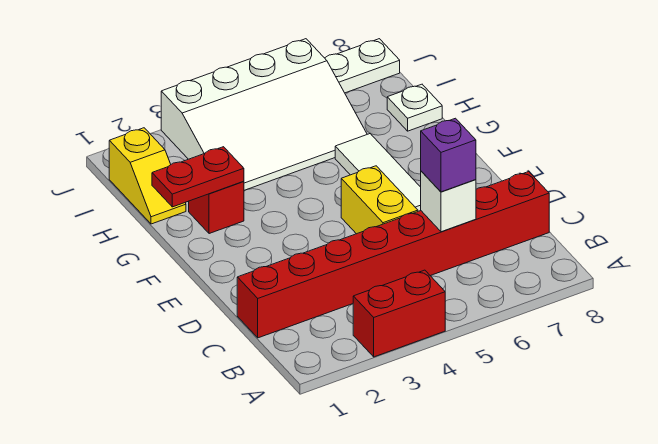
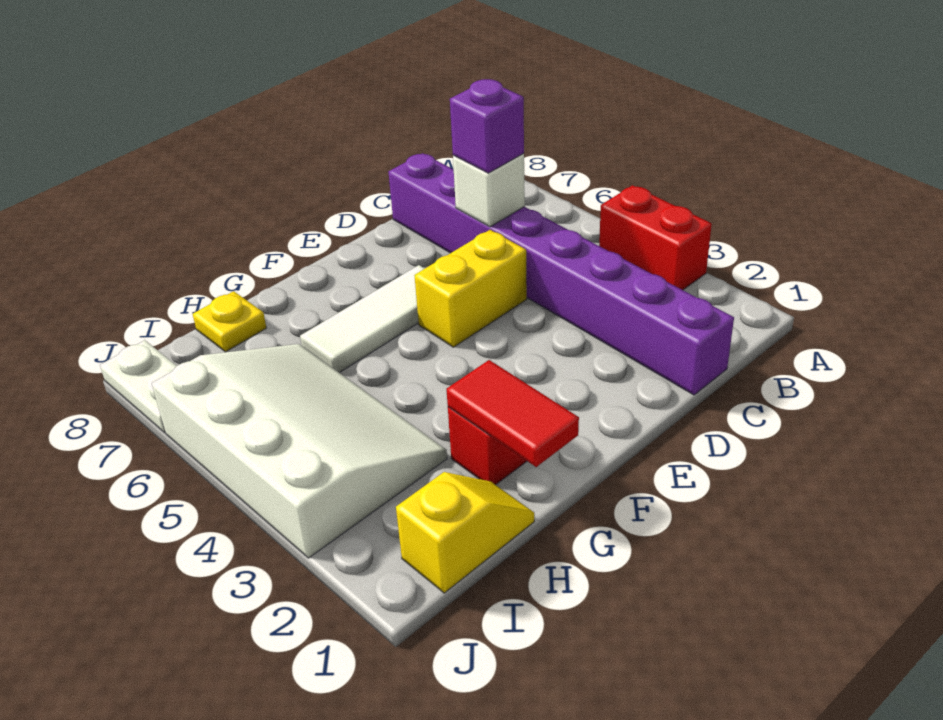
red 1x8 brick [237,172,549,338] -> purple 1x8 brick [389,153,734,395]
red 1x2 plate [152,147,244,207] -> red 1x2 tile [446,360,579,467]
white 1x1 plate [387,84,442,131] -> yellow 1x1 plate [193,291,266,352]

